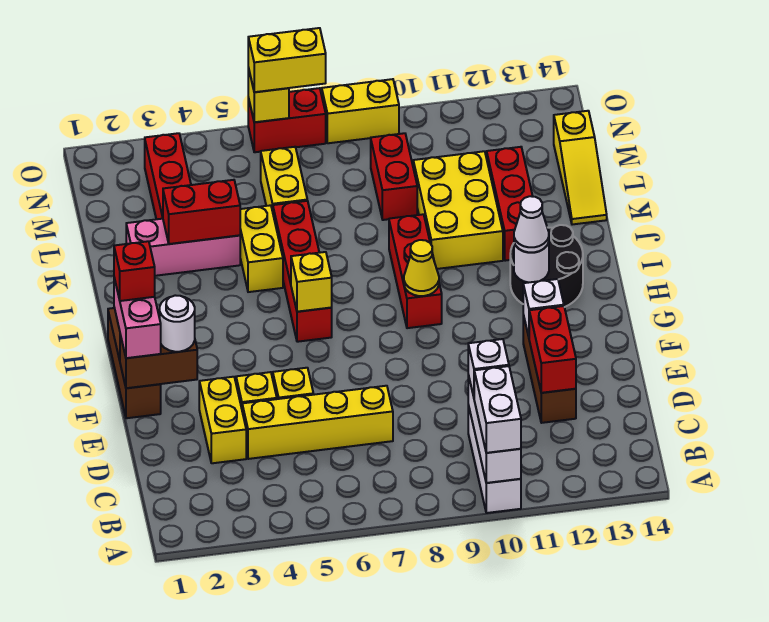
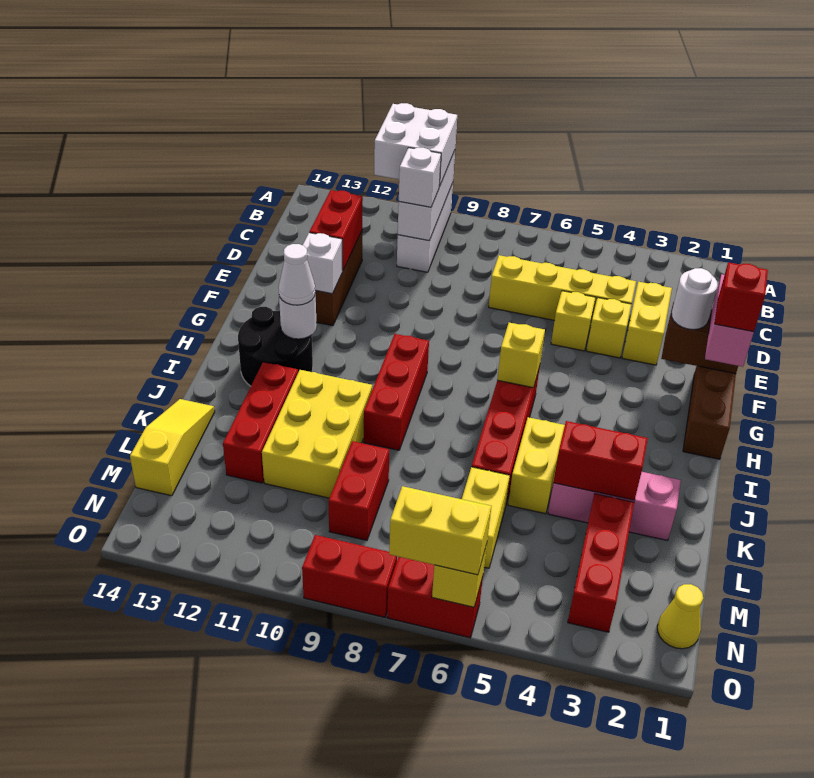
white 1x2 brick [474,366,521,453] -> white 2x2 brick [374,103,457,186]
yellow 1x1 cone [404,240,439,296] -> yellow 1x1 cone moved to [657,584,703,649]
yellow 1x2 brick [322,79,399,143] -> red 1x2 brick [302,535,397,617]

